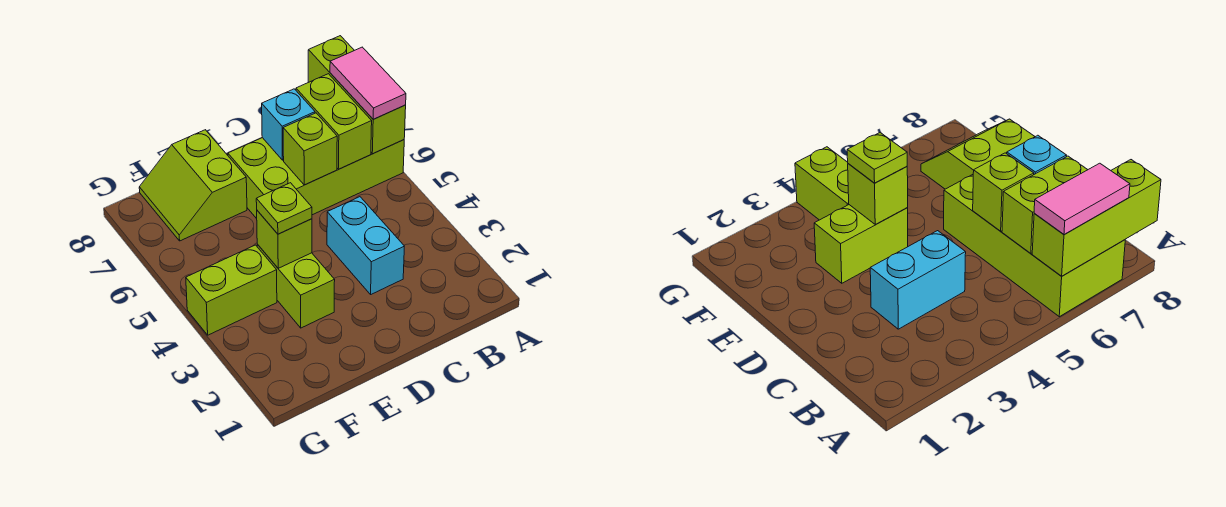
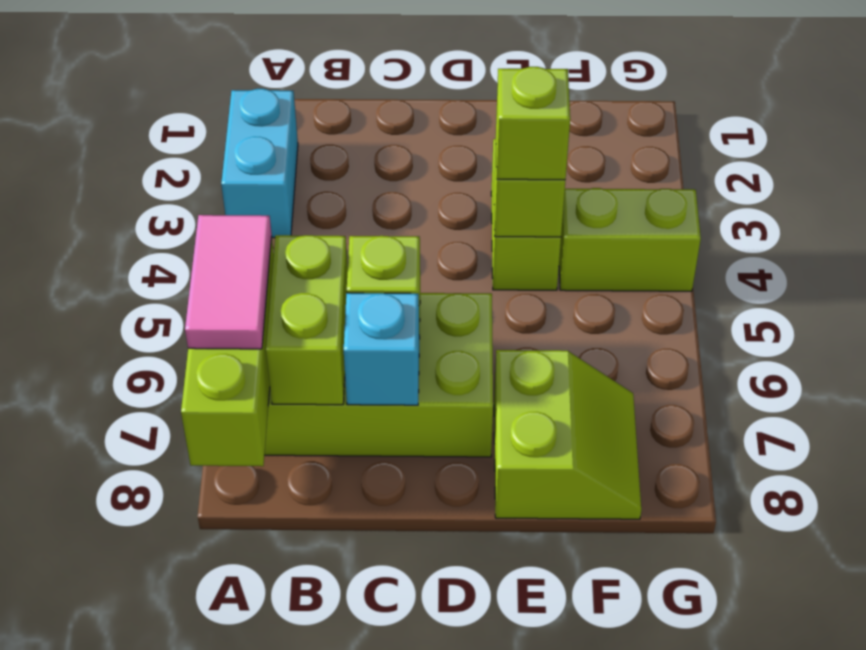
cyan 1x2 brick [327,197,404,294] -> cyan 1x2 brick moved to [221,89,298,238]
lime 1x1 plate [256,183,312,234] -> lime 1x1 brick [496,67,570,180]

